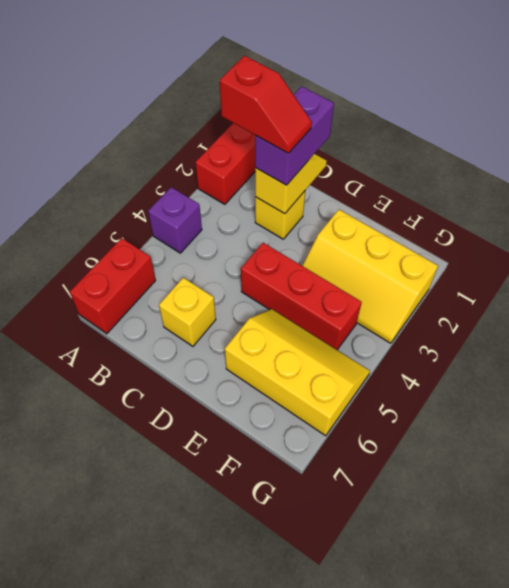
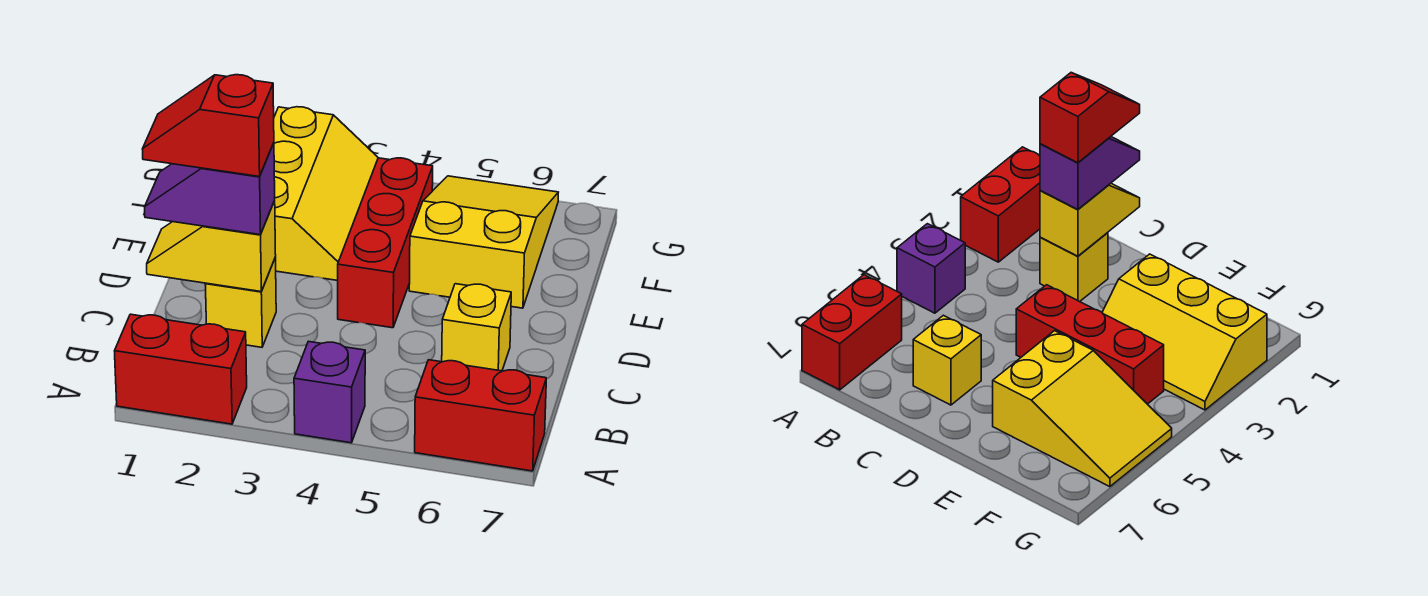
red 1x2 slope [220,56,312,153] -> red 1x2 slope turned to [143,75,274,177]
purple 1x2 brick [255,86,334,185] -> purple 1x2 slope [145,143,275,235]
yellow 2x3 slope [225,309,370,436] -> yellow 2x3 slope turned to [409,176,558,308]

